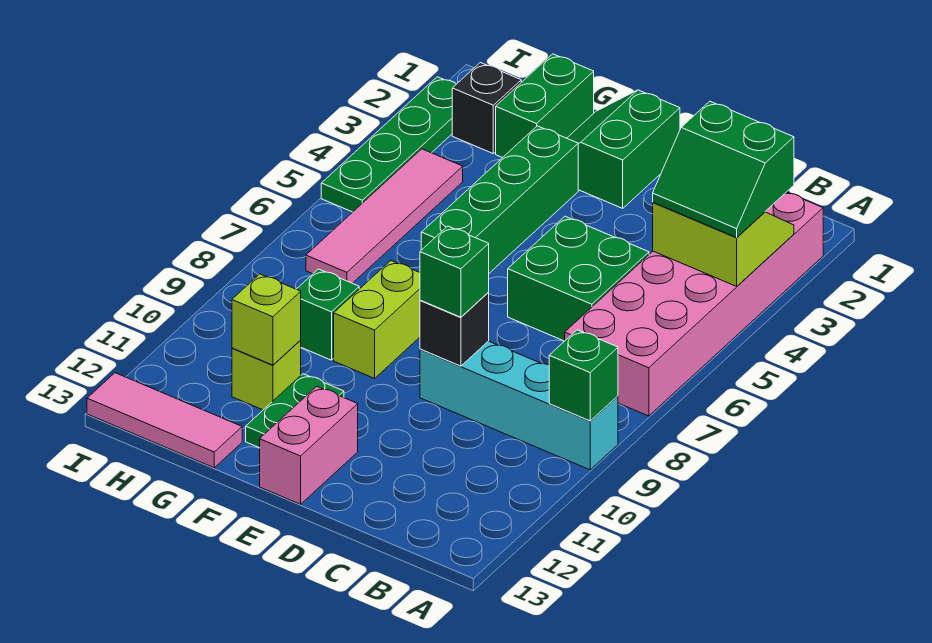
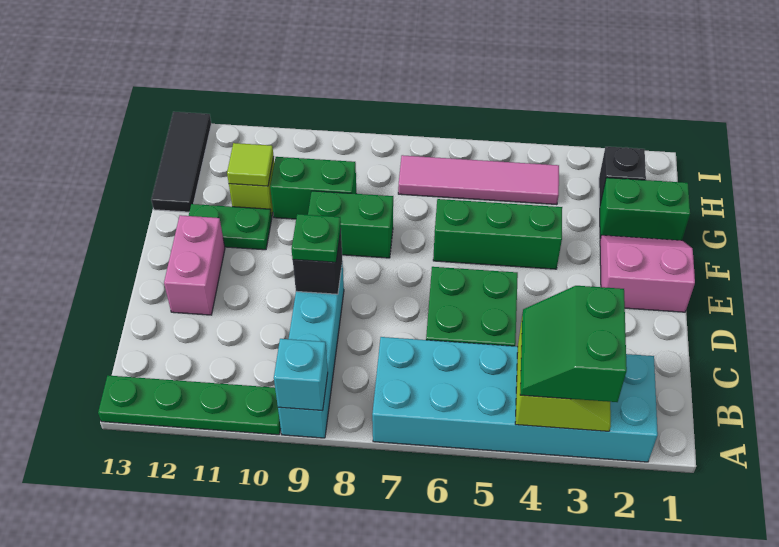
pink 2x6 brick [565,192,823,416] -> cyan 2x6 brick [372,337,658,462]
green 1x1 brick [549,330,618,421] -> cyan 1x1 brick [274,339,328,411]
green 1x1 brick [420,226,489,317] -> green 1x1 plate [292,214,341,262]
green 2x2 slope [567,90,680,208] -> pink 2x2 slope [600,235,695,312]
pink 1x2 brick [260,386,358,504] -> pink 1x2 brick turned to [164,215,225,315]
green 1x4 brick [421,126,578,273] -> green 1x3 brick [433,199,562,269]
lime 1x2 brick [334,261,420,378] -> green 1x2 brick [308,191,393,258]
green 1x1 brick [297,269,359,360] -> green 1x2 brick [270,157,356,219]
lime 1x1 brick [232,274,301,365] -> lime 1x1 tile [227,143,274,186]
pink 1x3 tile [87,373,242,468] -> black 1x3 tile [151,112,211,212]
green 1x4 plate [321,77,456,212] -> green 1x4 plate moved to [98,376,281,435]

